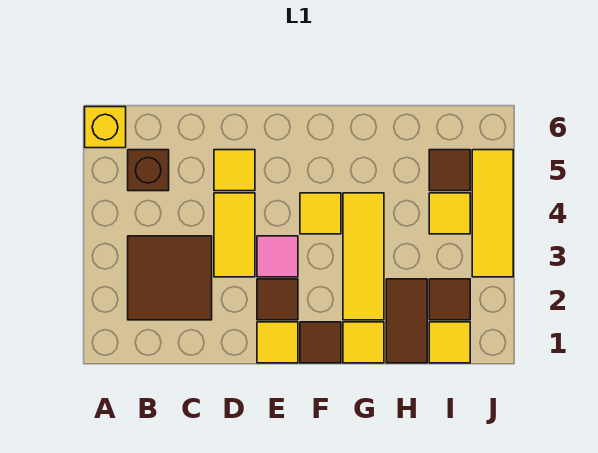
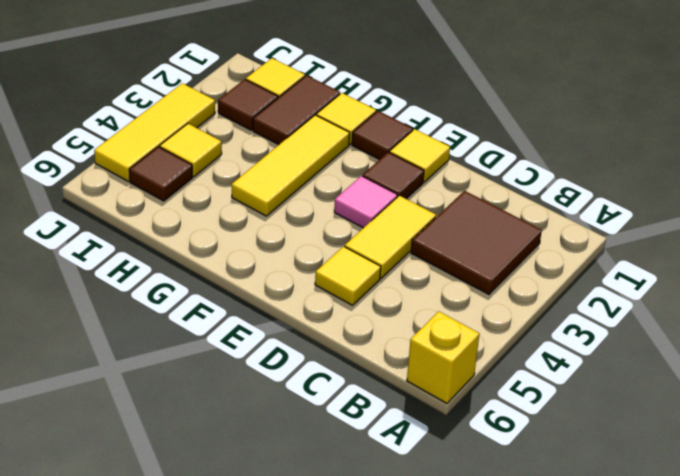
brown 1x1 brick [128,150,169,191] -> none
yellow 1x1 tile [300,193,341,234] -> none

